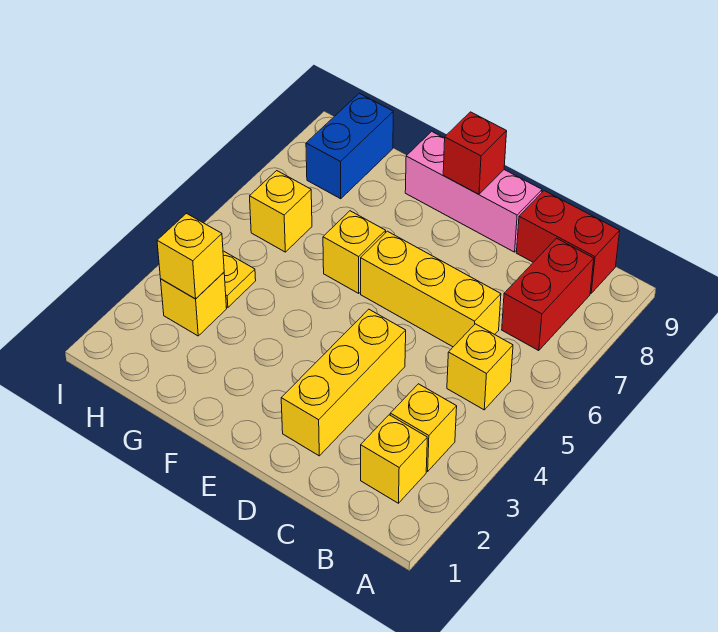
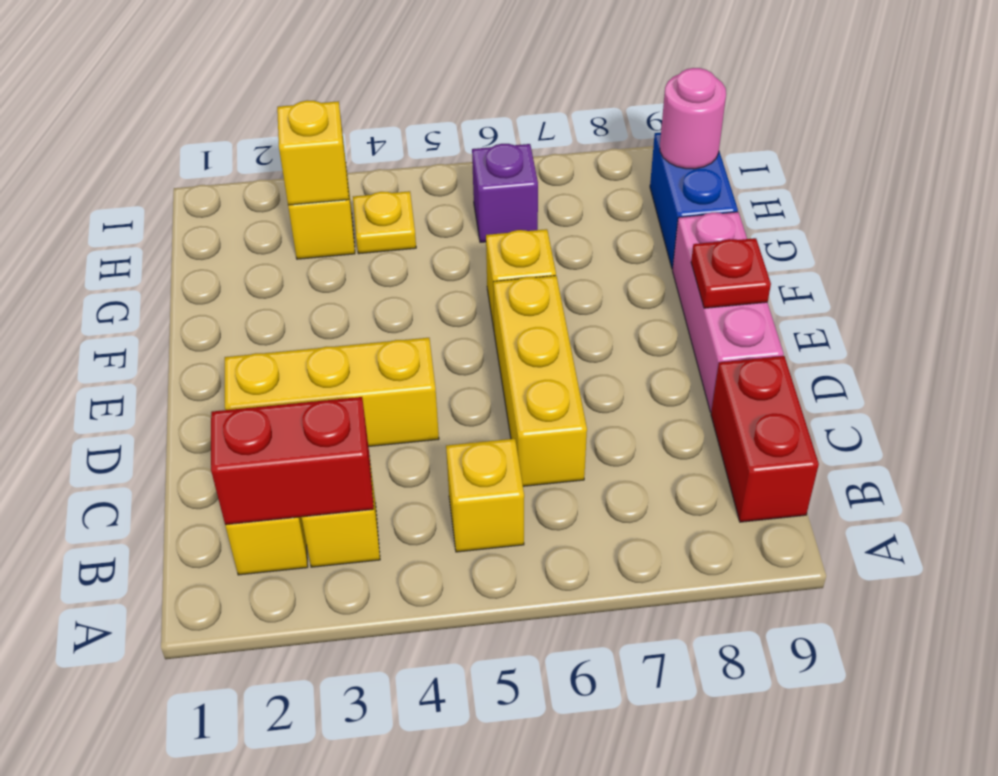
red 1x2 brick [502,238,594,351] -> red 1x2 brick moved to [211,397,374,525]
red 1x1 brick [443,112,507,194] -> red 1x1 plate [691,238,771,308]
yellow 1x1 brick [250,171,312,252] -> purple 1x1 brick [472,144,538,242]
blue 1x2 brick [306,93,393,199] -> blue 1x2 brick turned to [650,133,738,269]
none -> pink 1x1 round brick [660,68,726,169]

